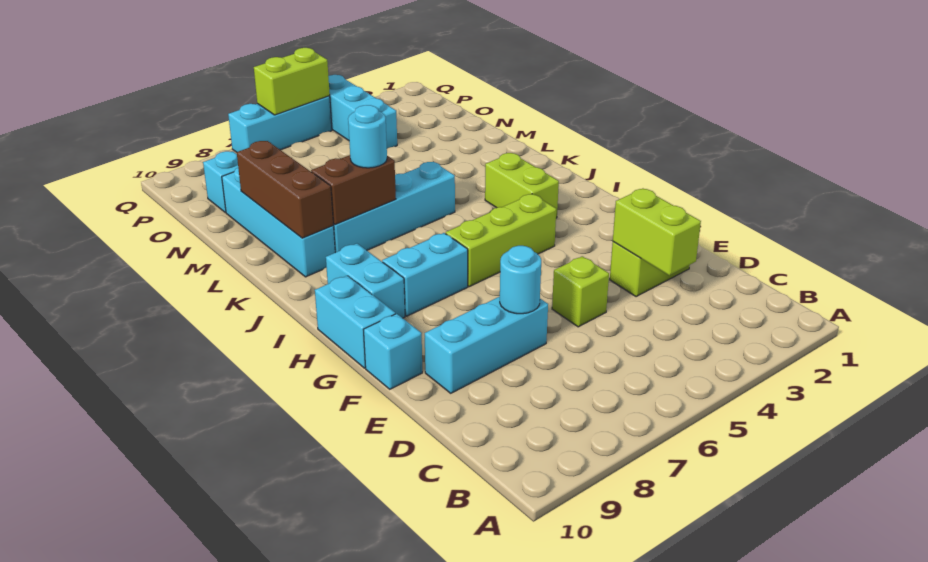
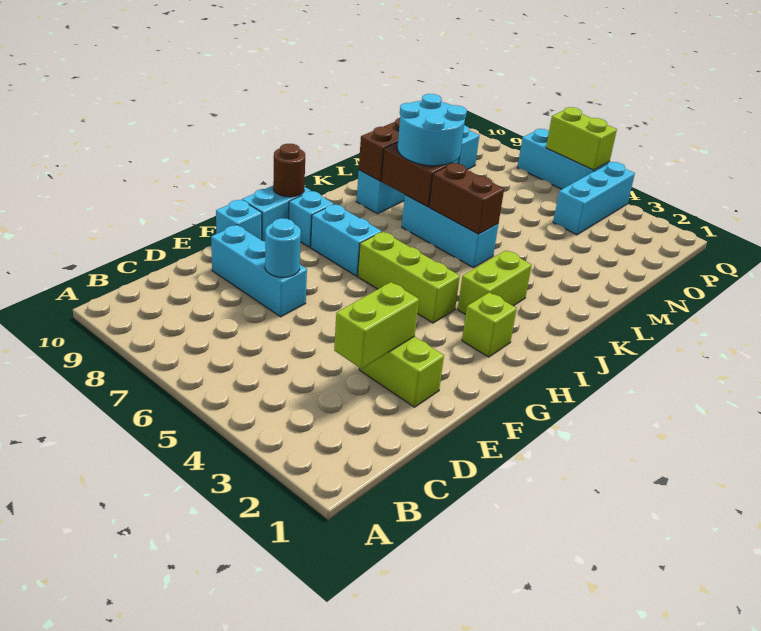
lime 1x1 brick [552,256,609,327] -> lime 1x1 brick moved to [462,292,517,357]
cyan 1x2 brick [326,244,405,318] -> cyan 1x1 brick [289,191,334,247]
none -> brown 1x1 round brick [273,144,305,197]
cyan 1x4 brick [333,162,455,252] -> cyan 1x3 brick [402,195,498,268]
none -> brown 1x2 brick [429,163,504,234]
cyan 1x1 round brick [348,105,387,168] -> cyan 2x2 round brick [397,94,467,166]

